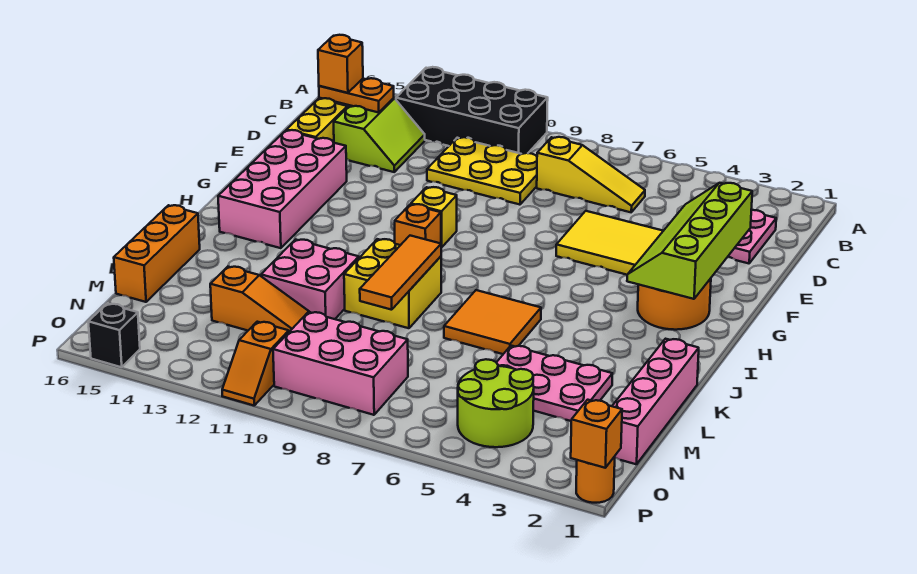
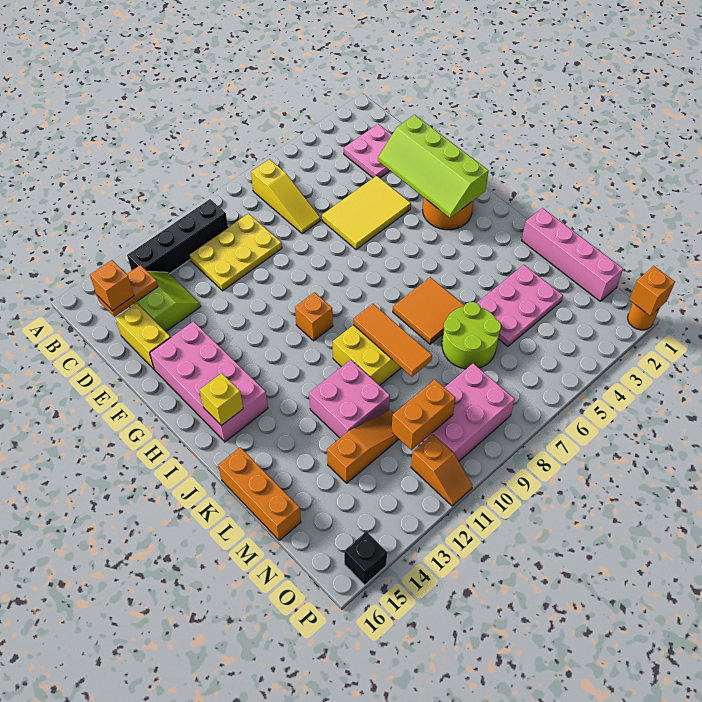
black 2x4 brick [396,67,548,154] -> black 1x4 brick [127,199,228,274]
yellow 1x3 slope [537,137,645,212] -> yellow 1x3 slope turned to [251,159,320,234]
yellow 1x1 brick [411,187,457,247] -> yellow 1x1 brick moved to [199,373,243,426]
lime 2x2 round brick [458,359,534,447] -> lime 2x2 round brick moved to [442,302,501,369]
none -> orange 1x2 brick [391,380,456,450]

